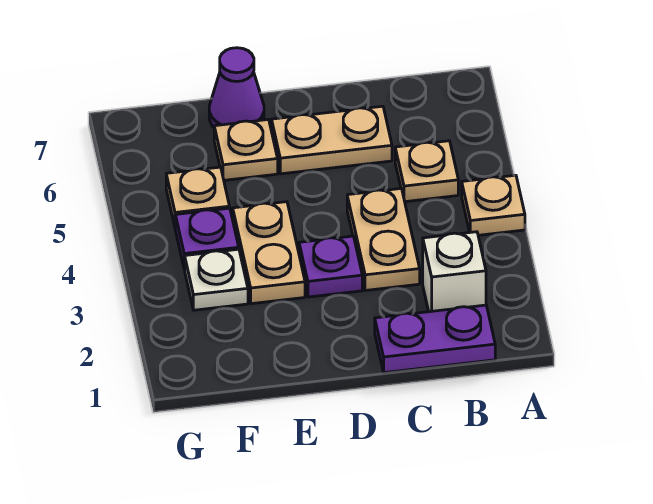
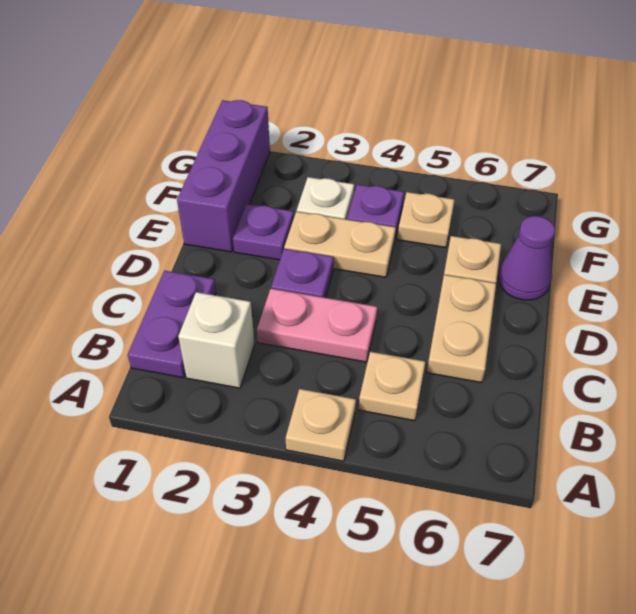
tan 1x2 plate [347,189,420,291] -> pink 1x2 plate [257,289,377,362]
none -> purple 1x3 brick [177,100,270,252]
none -> purple 1x1 plate [233,204,294,260]

